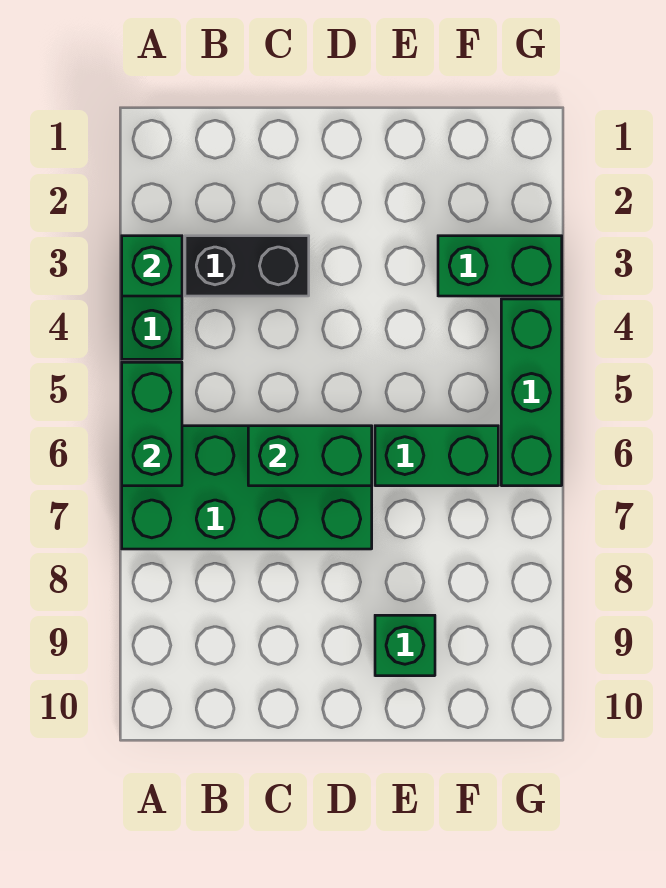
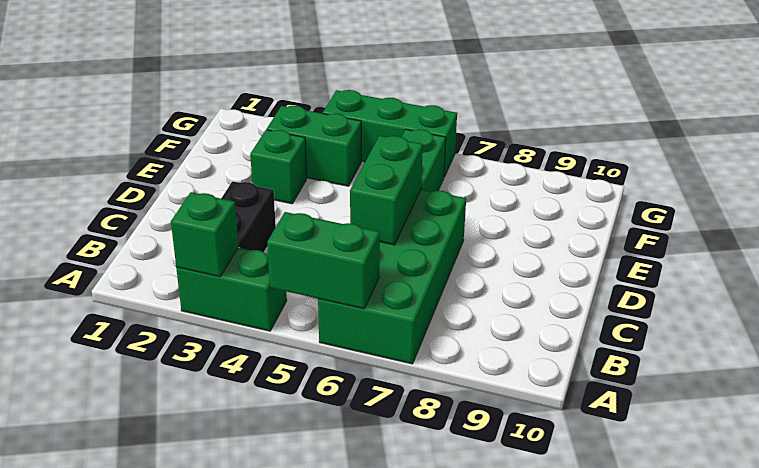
green 1x1 brick [375,615,435,676] -> green 1x1 brick moved to [250,130,307,204]
green 1x2 brick [438,236,562,296] -> green 1x2 brick turned to [267,106,361,186]

